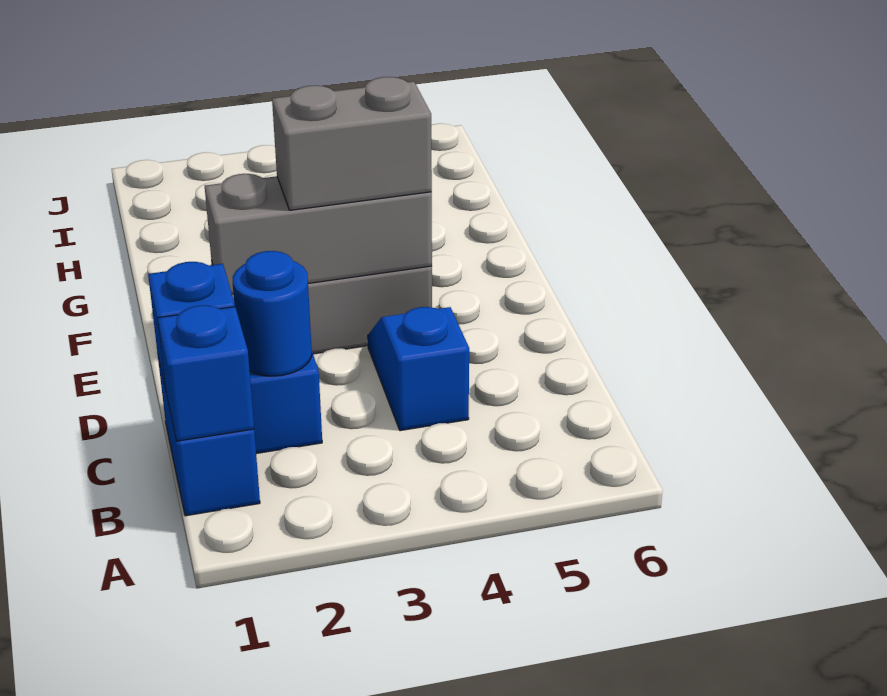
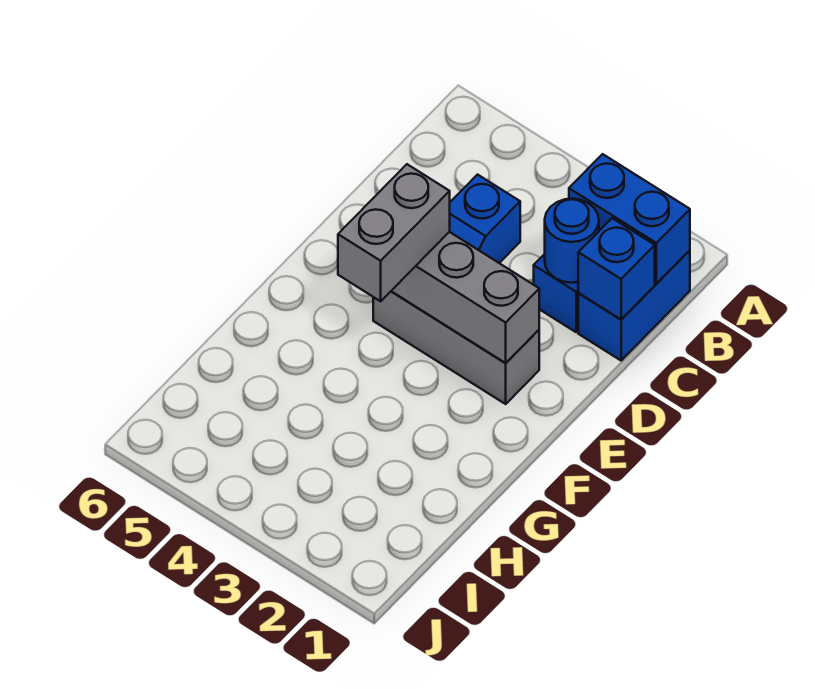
blue 1x1 brick [158,305,254,441] -> blue 1x2 brick [569,154,690,284]
grey 1x2 brick [272,77,432,210] -> grey 1x2 brick turned to [338,164,450,301]

